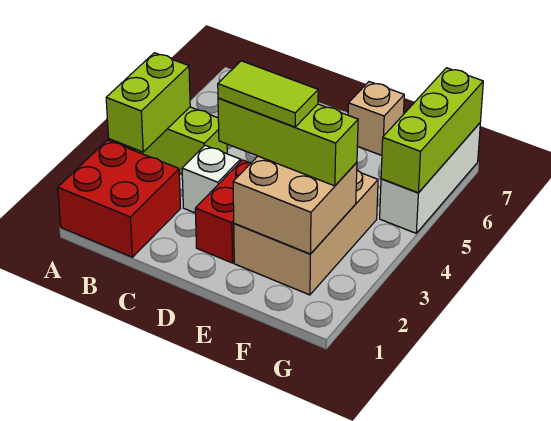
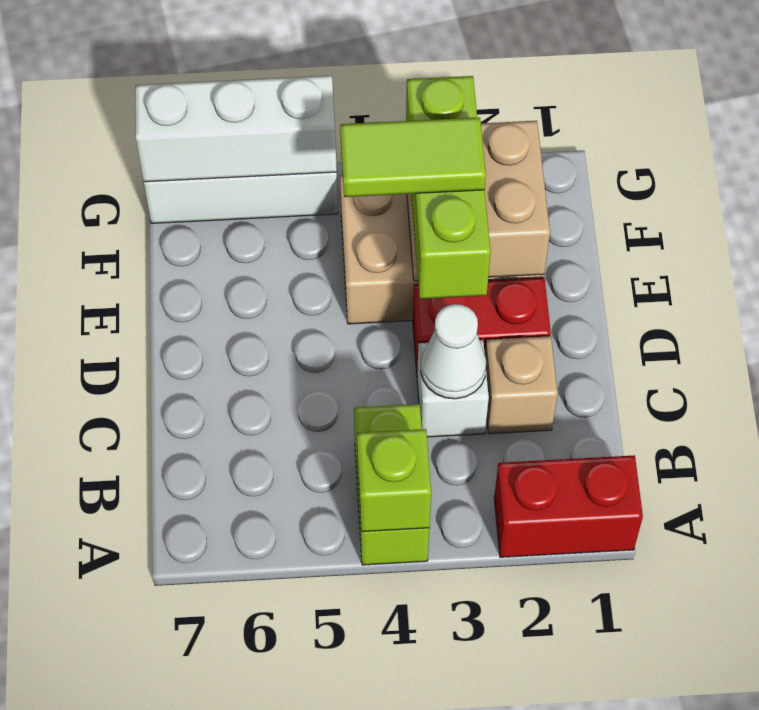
red 2x2 brick [58,140,180,257] -> red 1x2 brick [494,455,643,557]
lime 1x2 brick [106,53,190,152] -> lime 1x1 brick [357,429,431,532]
none -> white 1x1 cone [421,304,487,399]
lime 1x2 tile [218,61,318,127] -> lime 1x2 tile turned to [340,117,486,197]
tan 1x1 brick [348,82,404,155] -> tan 1x1 brick moved to [485,336,558,434]
lime 1x3 brick [381,68,483,193] -> white 1x3 brick [135,76,337,182]

